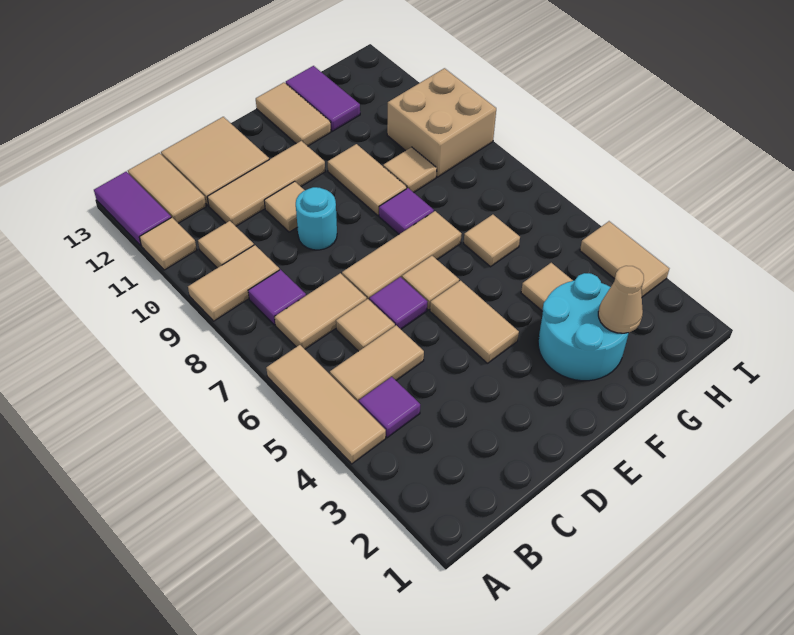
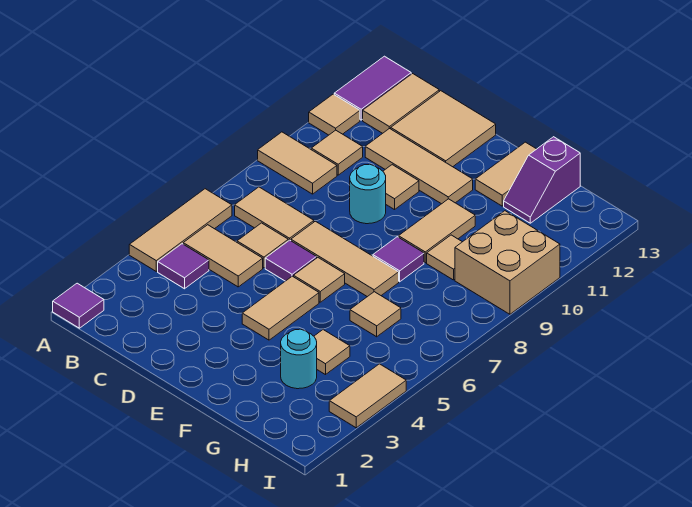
purple 1x1 tile [248,270,306,325] -> purple 1x1 tile moved to [53,283,104,328]
cyan 2x2 round brick [538,273,629,381] -> cyan 1x1 round brick [281,329,317,389]
tan 1x1 cone [598,266,644,333] -> none
purple 1x2 tile [286,66,360,131] -> purple 1x2 slope [504,137,580,223]

